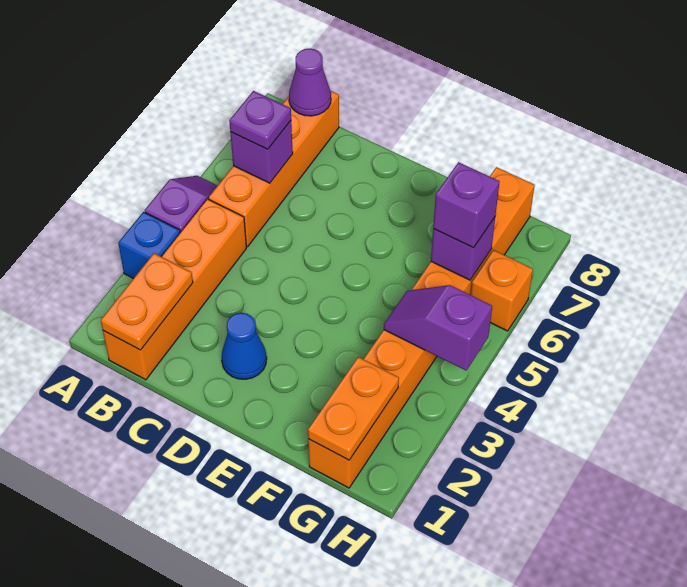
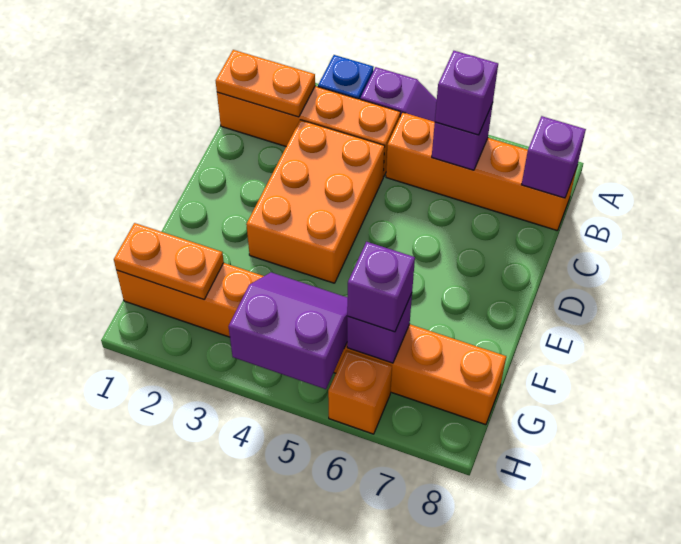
purple 1x1 plate [229,91,291,149] -> purple 1x1 brick [435,51,498,135]
purple 1x1 cone [289,48,331,116] -> purple 1x1 brick [522,116,586,198]
none -> orange 2x3 brick [246,120,385,283]
blue 1x1 cone [221,313,267,379] -> none
purple 1x2 slope [384,285,492,370] -> purple 2x2 slope [229,272,348,389]

